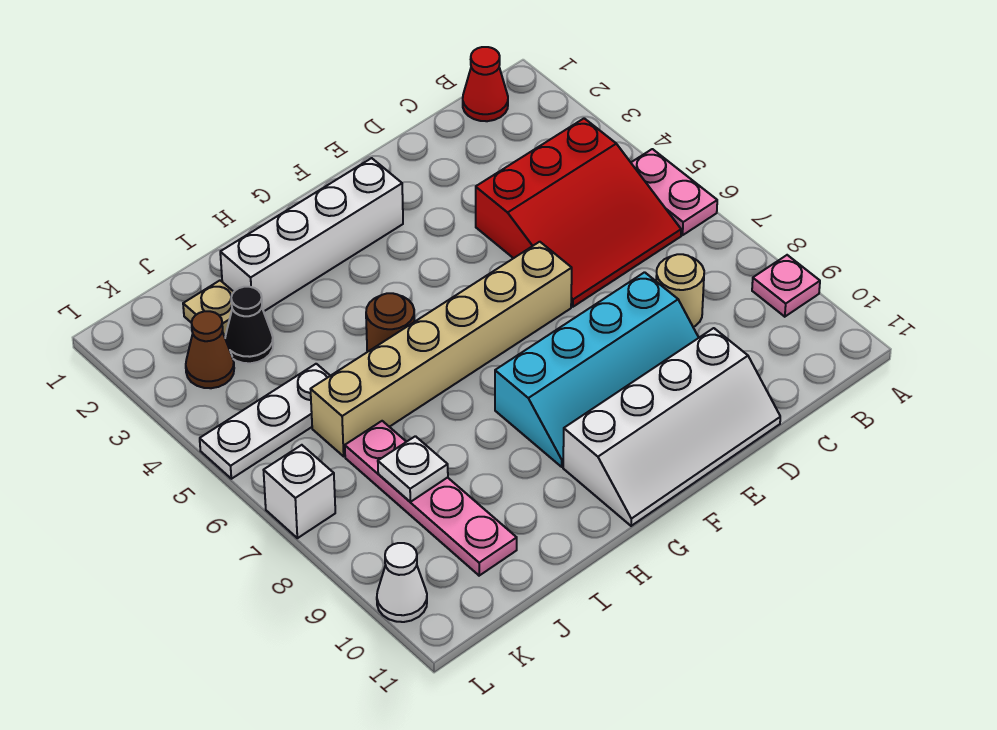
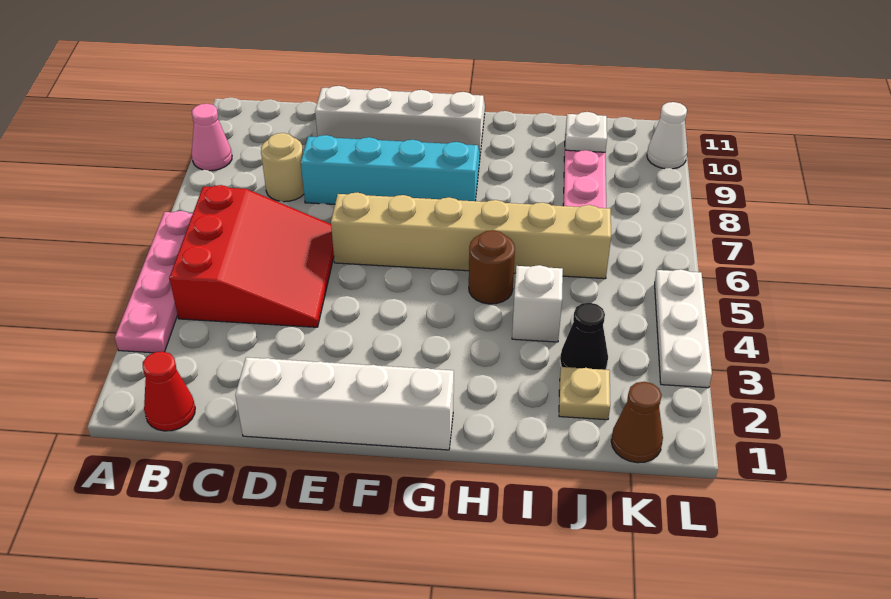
pink 1x2 plate [631,149,717,235] -> pink 1x4 plate [115,211,193,353]
pink 1x1 plate [752,255,820,317] -> pink 1x1 cone [192,104,232,171]
red 3x3 slope [476,118,681,307] -> red 3x3 slope turned to [169,185,334,327]
white 1x4 brick [220,158,403,311] -> white 1x4 brick moved to [235,357,454,450]
white 1x3 plate [200,364,330,479] -> white 1x3 plate turned to [655,269,712,388]
white 1x1 plate [378,436,448,502] -> white 1x1 plate moved to [566,112,607,152]
brown 1x1 cone [186,311,234,388] -> brown 1x1 cone moved to [611,382,663,463]
white 1x1 brick [264,445,335,538] -> white 1x1 brick moved to [512,265,563,342]

